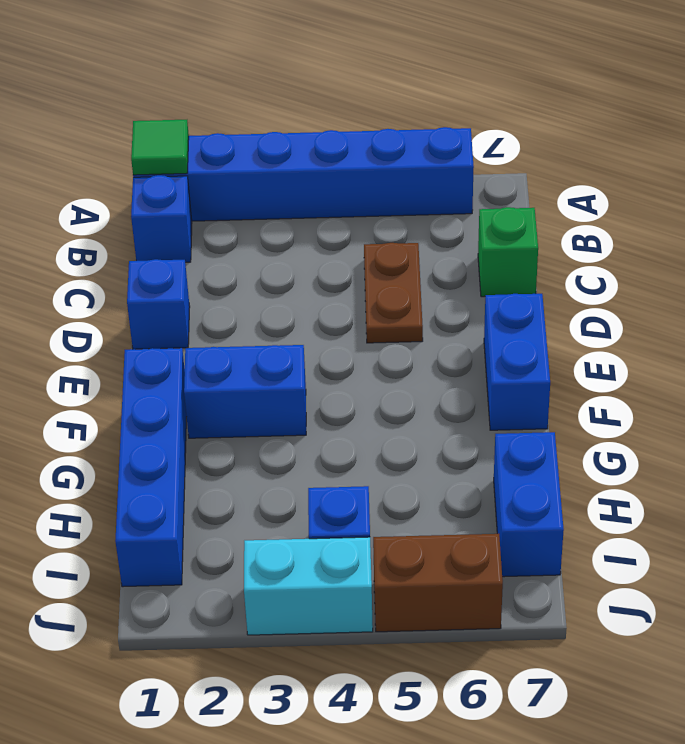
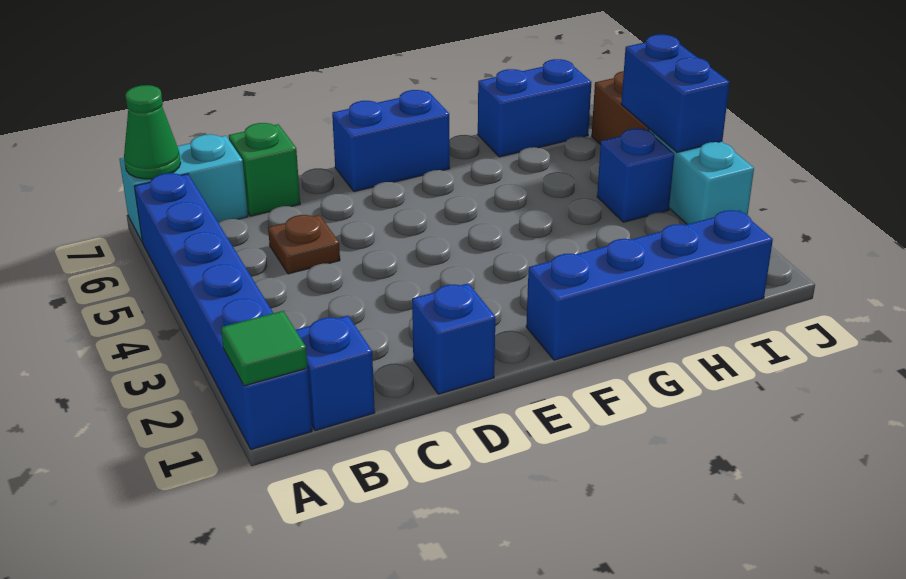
none -> cyan 1x2 brick [120,134,248,241]
none -> green 1x1 cone [124,85,181,179]
brown 1x2 plate [364,243,423,343] -> brown 1x1 plate [268,215,340,274]
blue 1x2 brick [184,345,306,438] -> blue 1x2 brick moved to [621,34,730,152]

